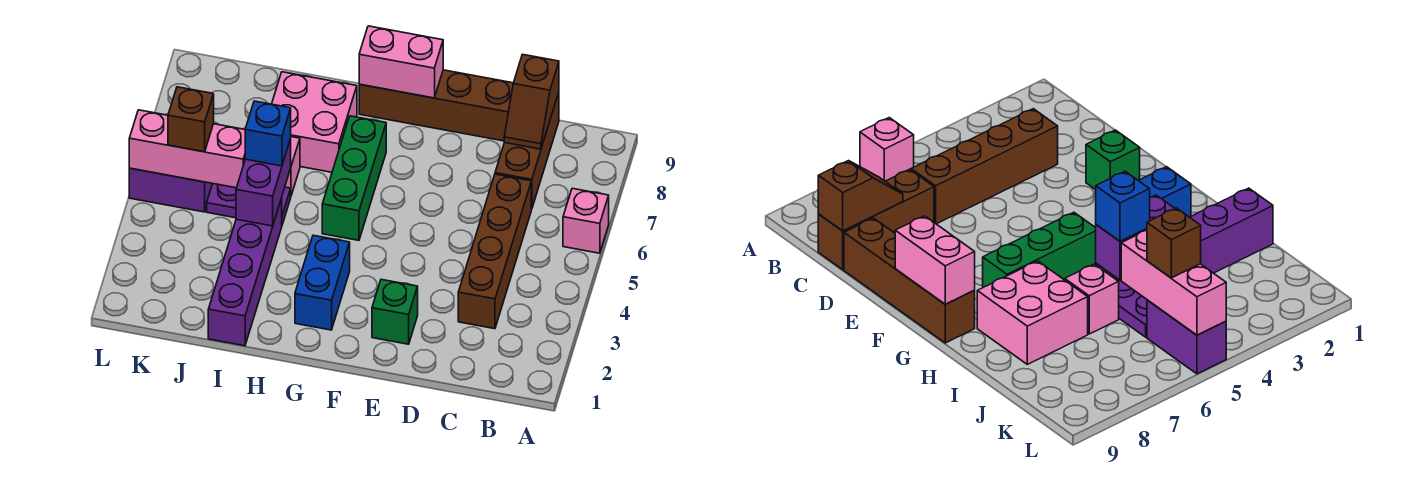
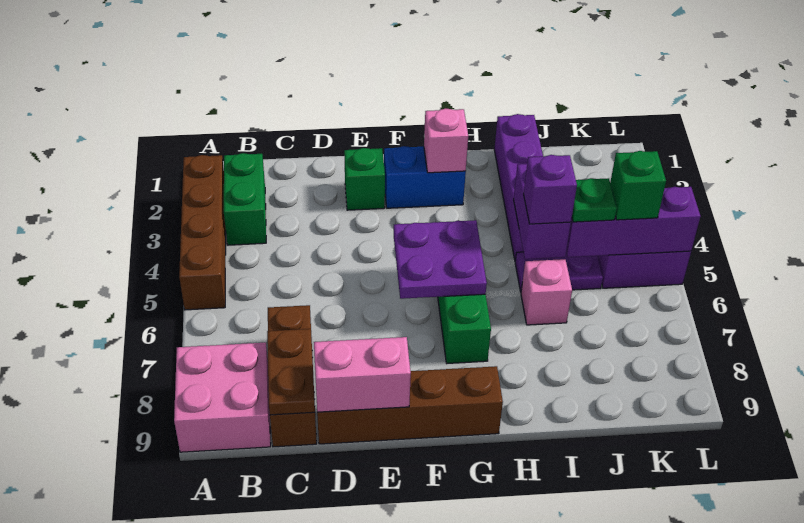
pink 1x1 brick [563,188,609,253] -> pink 1x1 brick moved to [424,108,468,173]
none -> green 1x2 brick [224,153,266,245]
brown 1x4 brick [458,174,531,329] -> brown 1x4 brick moved to [179,155,226,310]
brown 1x2 slope [504,54,559,149] -> brown 1x2 plate [267,329,315,415]
none -> purple 2x2 plate [394,220,487,299]
pink 1x2 brick [359,26,443,98] -> pink 1x2 brick moved to [314,337,411,412]
blue 1x2 brick [295,235,350,330] -> blue 1x2 brick turned to [384,146,466,208]
pink 2x2 brick [272,72,357,172] -> pink 2x2 brick moved to [174,343,271,452]
blue 1x1 brick [245,101,291,166] -> purple 1x1 brick [524,155,577,224]
pink 1x3 brick [129,110,245,188] -> purple 1x3 brick [566,187,700,257]
none -> green 1x1 plate [572,178,617,222]
brown 1x1 brick [168,87,214,152] -> green 1x1 brick [610,151,666,220]

